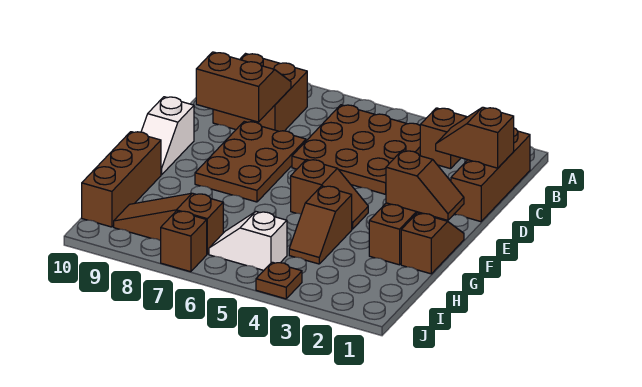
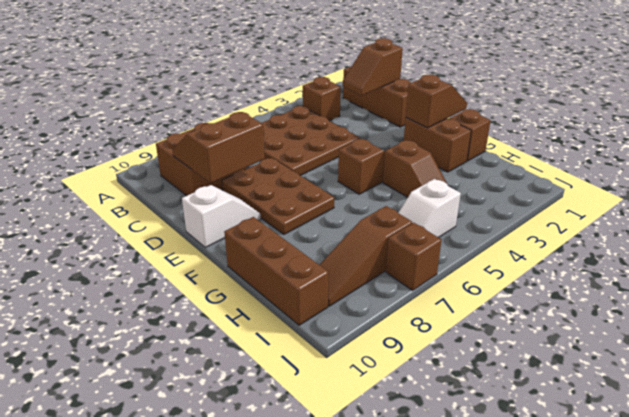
white 1x2 slope [141,97,194,175] -> white 1x2 slope turned to [182,185,261,248]
brown 1x1 plate [256,262,302,299] -> none

